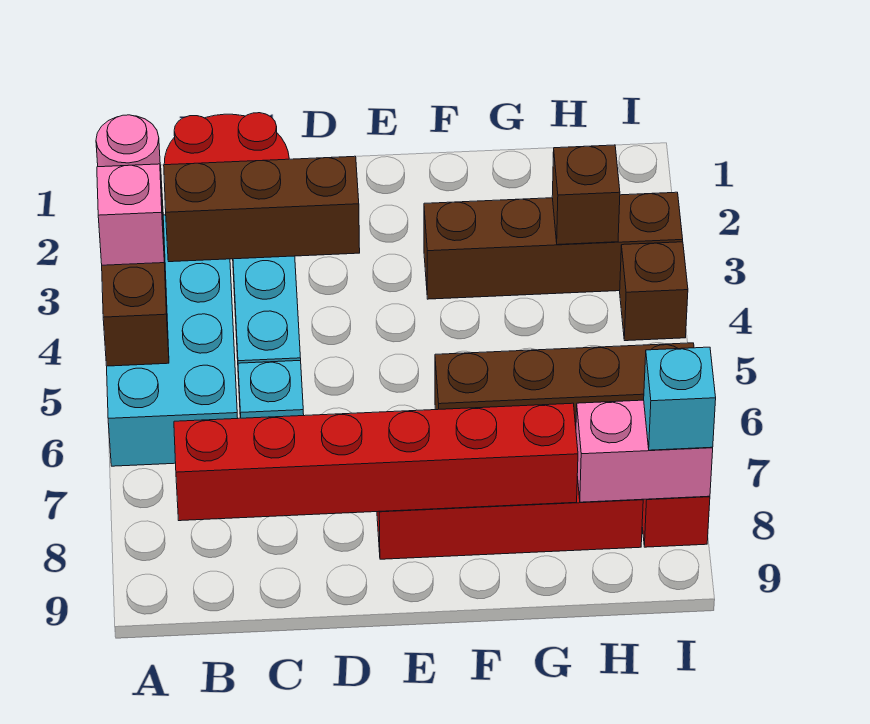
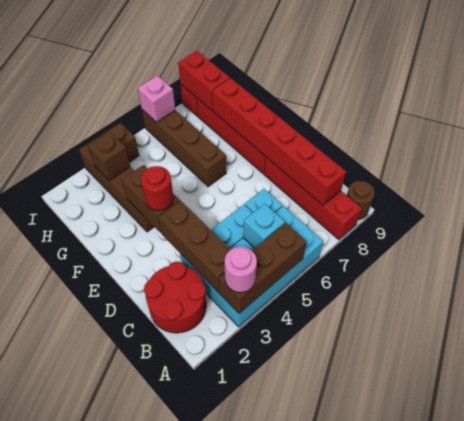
pink 1x1 brick [97,164,164,265] -> pink 1x1 brick moved to [138,76,175,122]
none -> red 1x4 brick [264,157,362,240]
none -> brown 1x1 round brick [347,181,375,220]
none -> brown 1x2 brick [122,165,180,233]
none -> red 1x1 round brick [141,166,174,210]
pink 1x2 brick [576,400,713,502] -> red 1x2 brick [178,51,230,110]
cyan 1x1 brick [644,347,716,450] -> cyan 1x1 brick moved to [243,204,285,248]

